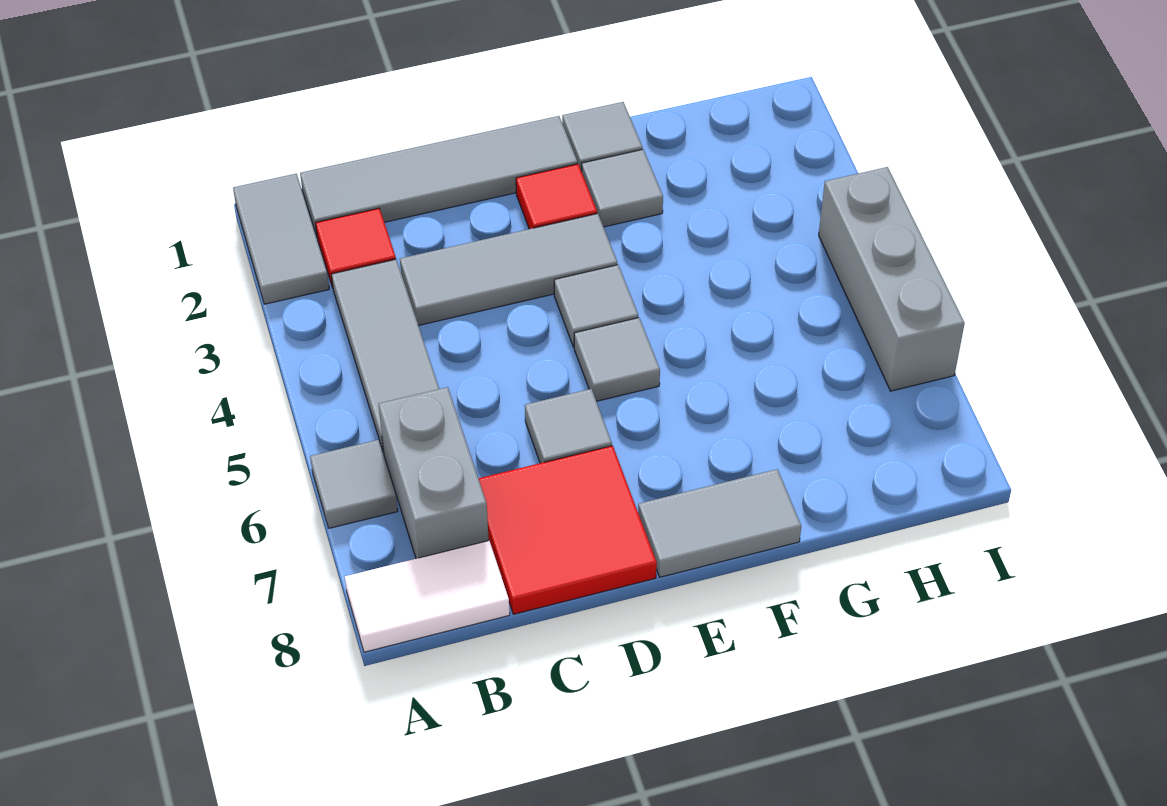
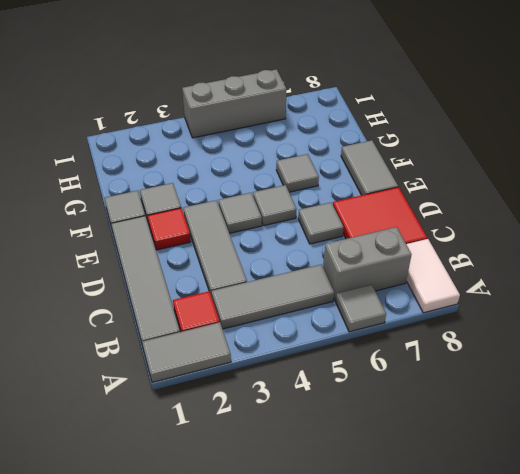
none -> grey 1x1 tile [276,154,319,192]

